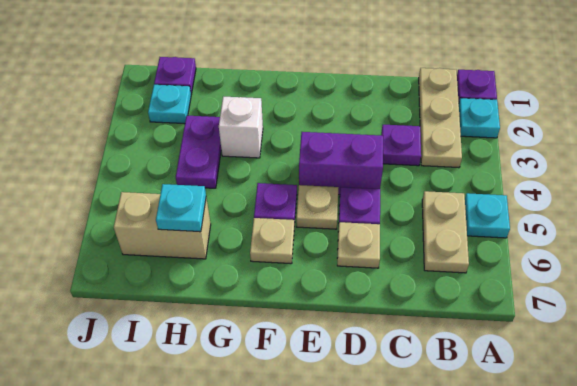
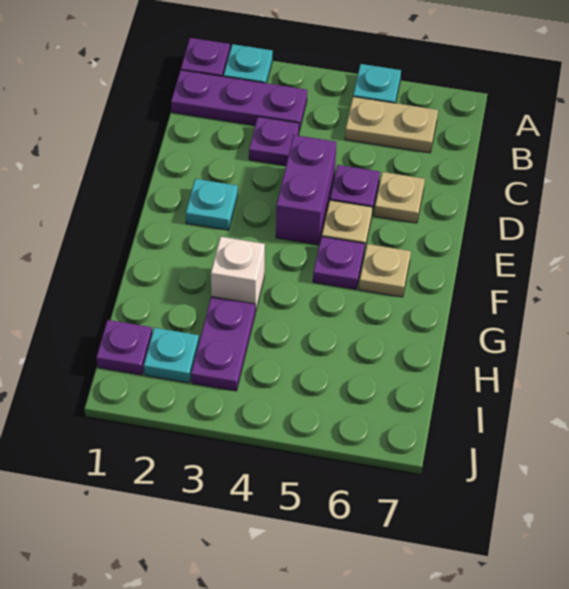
tan 1x3 plate [419,68,462,168] -> purple 1x3 plate [171,70,307,131]
purple 1x2 plate [176,116,221,188] -> purple 1x2 plate turned to [191,297,255,391]
tan 1x2 brick [114,192,211,259] -> none
cyan 1x1 plate [156,184,206,232] -> cyan 1x1 plate moved to [186,179,238,230]

